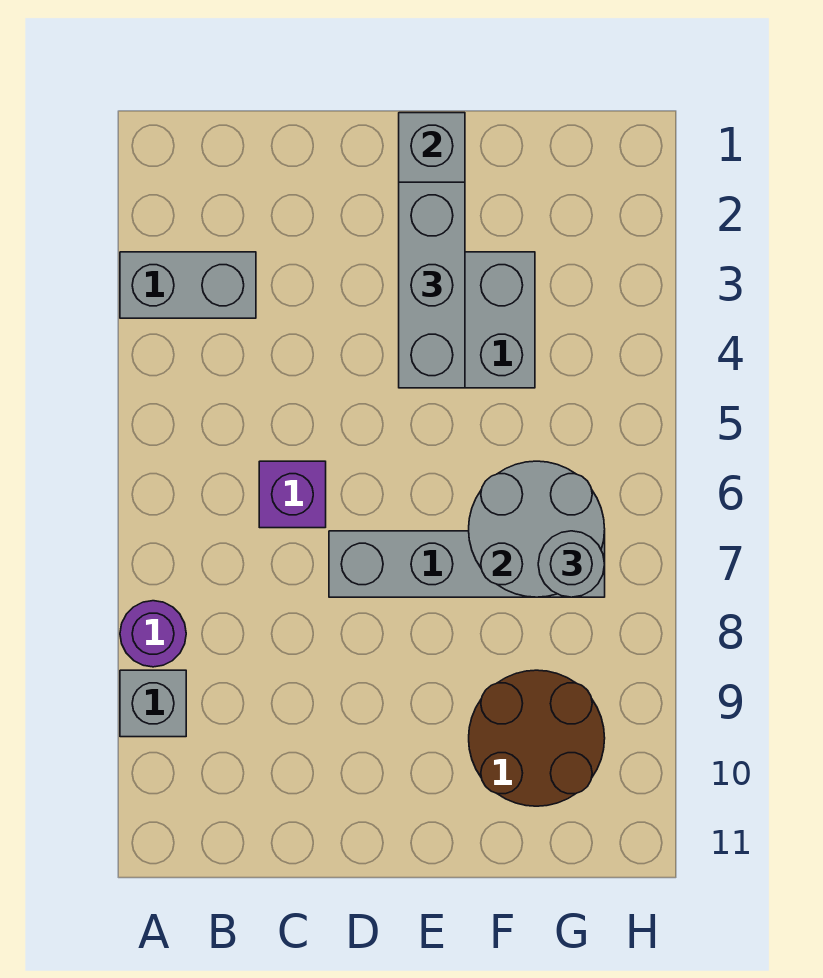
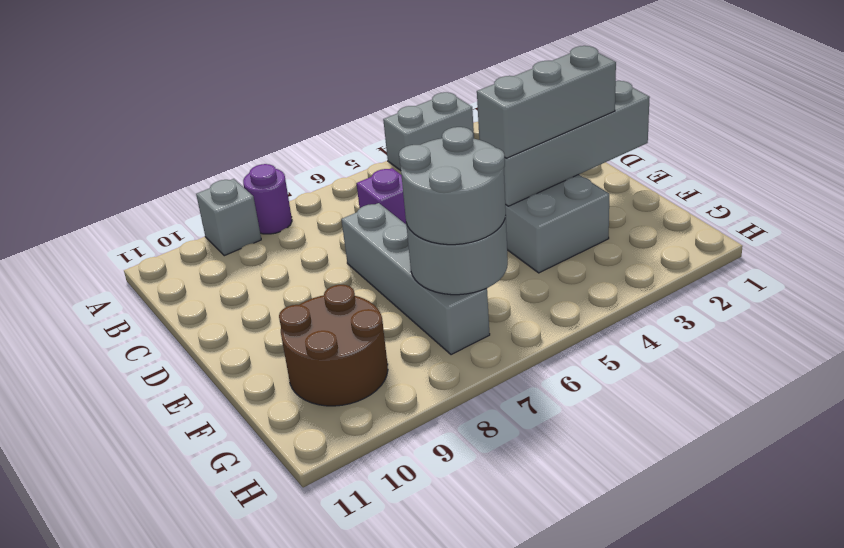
grey 1x2 brick [120,252,256,318] -> grey 1x2 brick turned to [383,92,474,171]
grey 1x1 round brick [538,531,605,597] -> grey 2x2 round brick [399,127,506,245]

